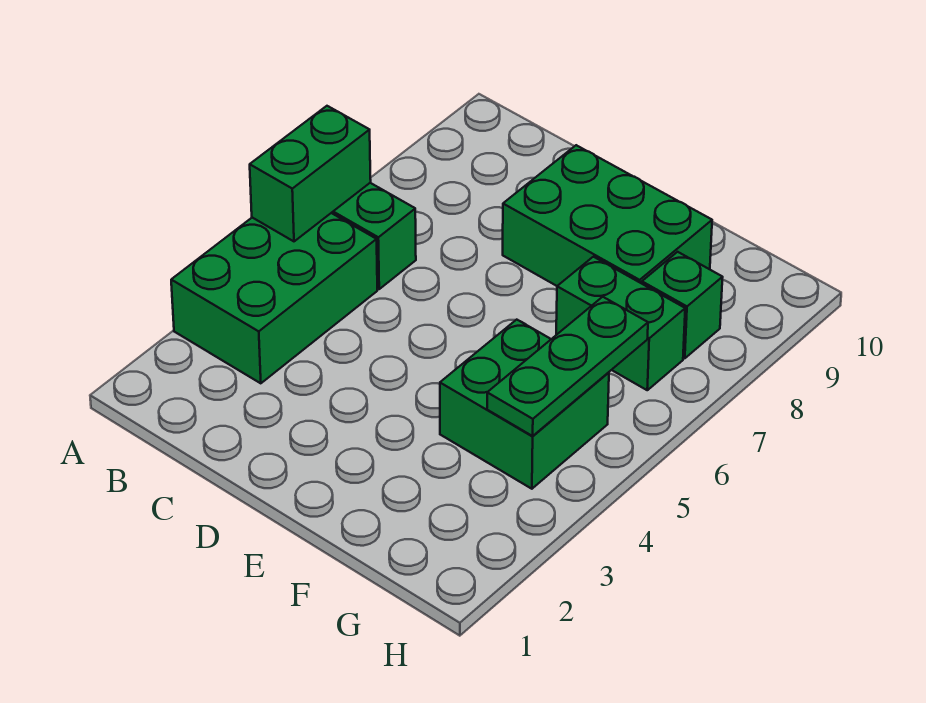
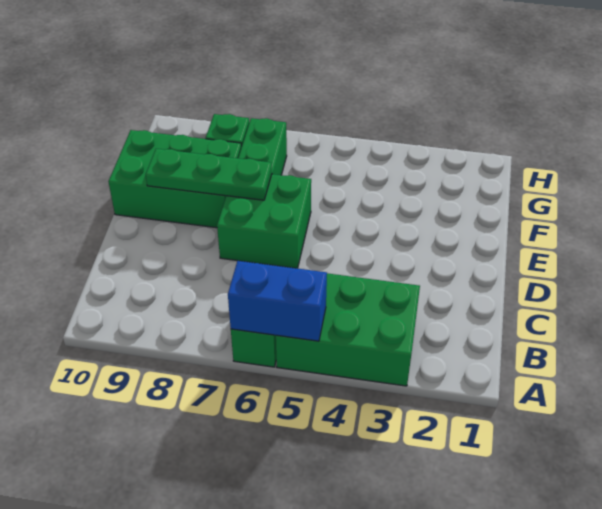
green 1x2 brick [250,106,371,241] -> blue 1x2 brick [228,261,327,341]
green 2x3 brick [503,145,712,286] -> green 2x3 brick turned to [108,130,241,228]
green 2x2 brick [440,320,609,489] -> green 2x2 brick moved to [217,174,311,268]
green 1x3 plate [487,297,648,436] -> green 1x3 plate moved to [146,149,272,200]

